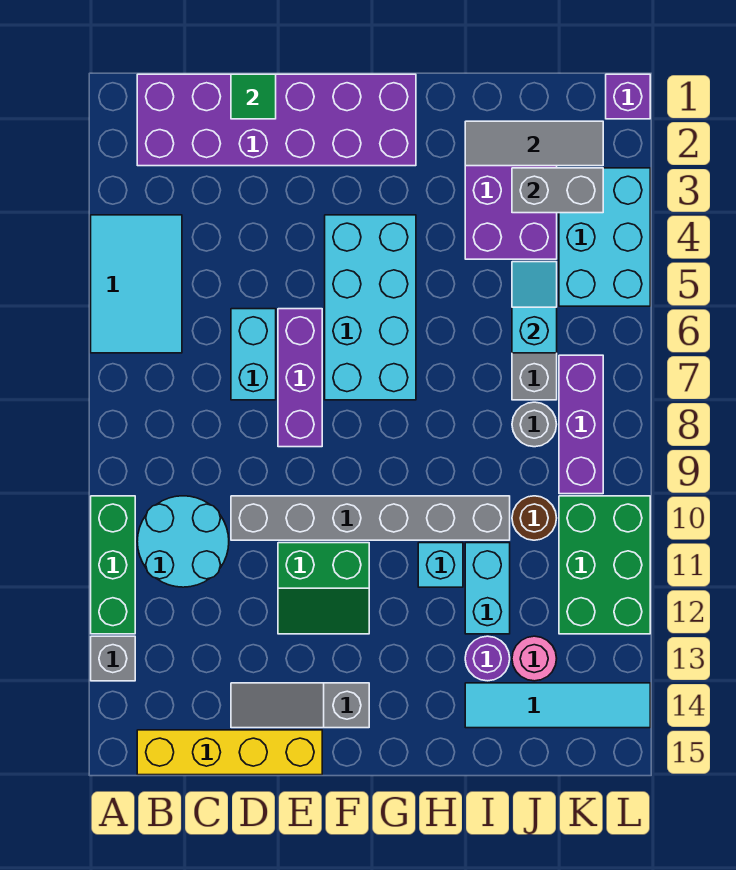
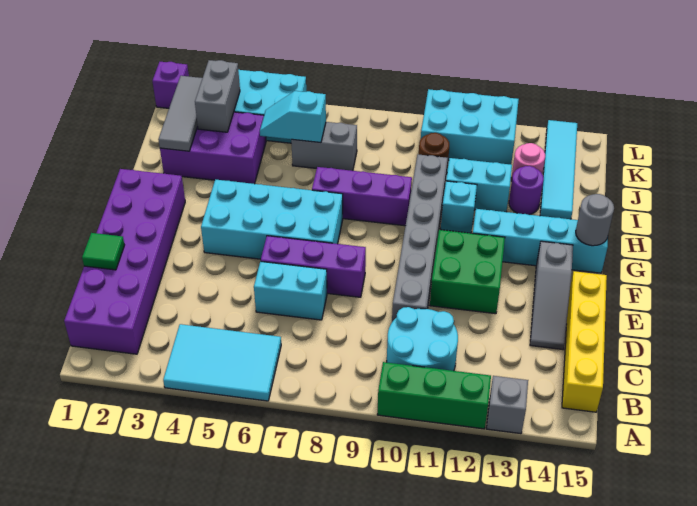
green 2x2 slope [278,543,369,634] -> green 2x2 brick [430,230,505,314]
none -> cyan 1x4 brick [473,209,608,273]
grey 1x1 round brick [512,402,557,447] -> grey 1x1 round brick moved to [576,194,614,246]
purple 1x3 brick [559,355,603,494] -> purple 1x3 brick moved to [312,167,412,226]
green 2x3 brick [559,496,650,634] -> cyan 2x3 brick [421,89,519,164]

